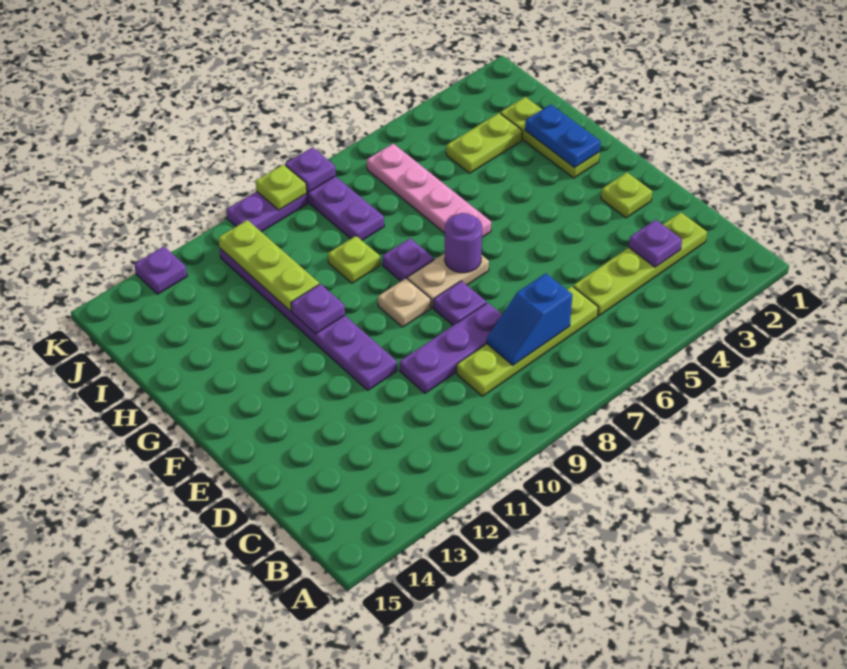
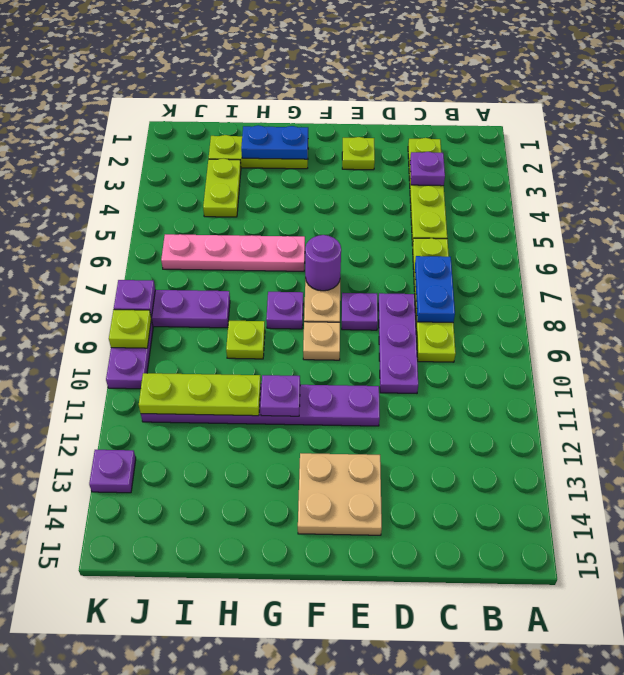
blue 1x2 slope [487,273,572,365] -> blue 1x2 plate [415,256,455,322]
none -> tan 2x2 plate [298,453,382,535]

